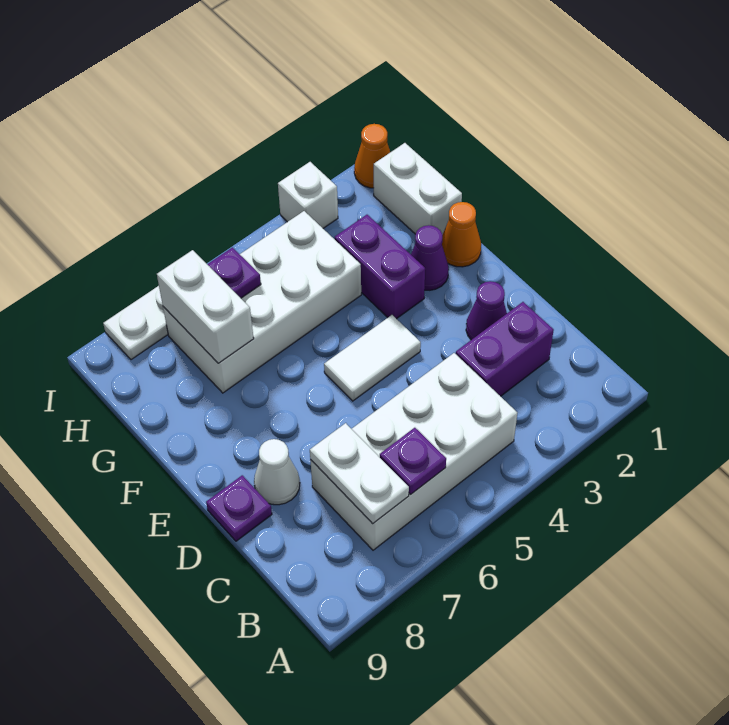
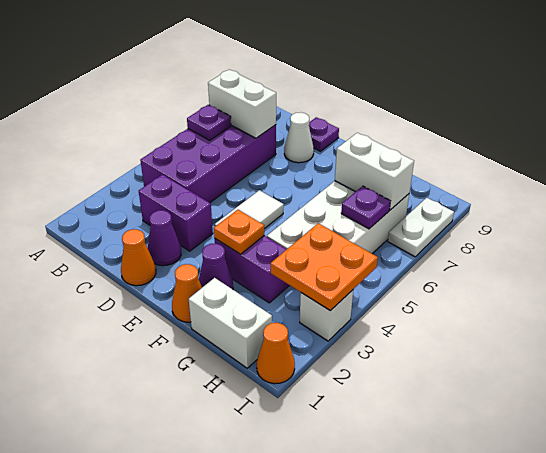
white 2x4 brick [310,353,517,550] -> purple 2x4 brick [140,125,276,203]
white 1x2 plate [310,423,409,524] -> white 1x2 brick [208,70,276,138]
purple 1x2 brick [456,302,554,396] -> purple 1x2 brick turned to [139,175,213,251]
none -> orange 1x1 cone [121,229,156,286]
none -> orange 1x1 plate [214,210,264,254]
none -> orange 2x2 plate [271,223,378,311]

